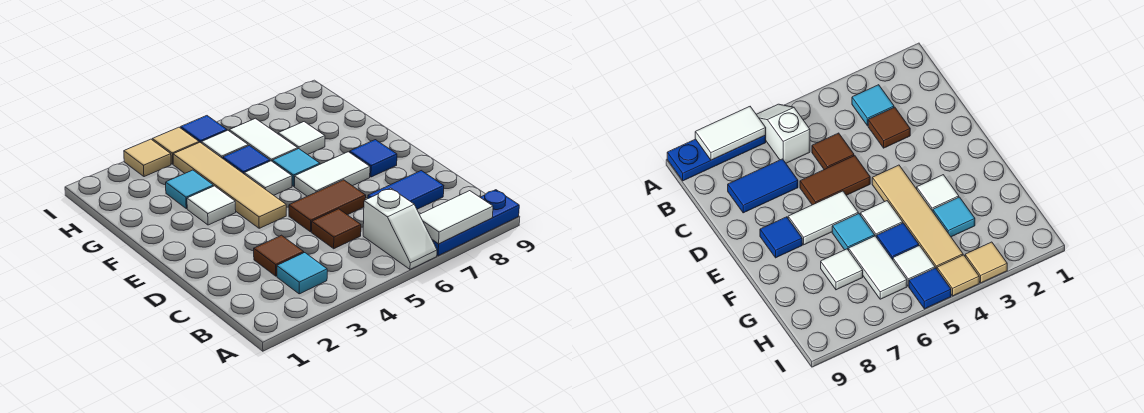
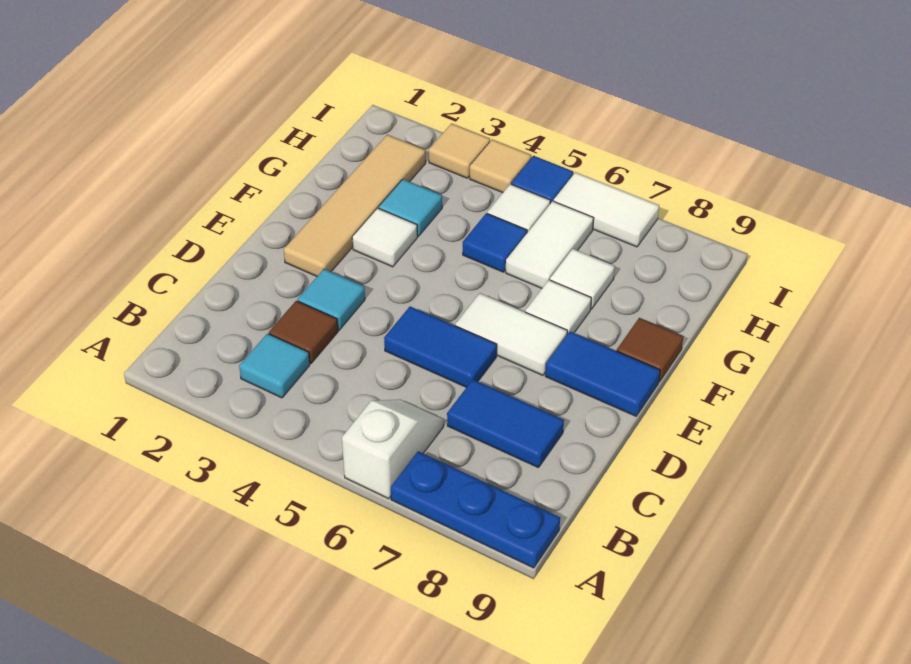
white 1x2 slope [363,188,437,269] -> white 1x2 slope turned to [342,399,444,499]
white 1x2 tile [420,191,493,244] -> white 1x2 tile moved to [554,172,659,247]
brown 1x1 tile [312,209,361,249] -> brown 1x1 tile moved to [617,318,683,381]
brown 1x2 tile [289,180,366,232] -> blue 1x2 tile [384,306,497,387]
tan 1x4 tile [173,142,286,228] -> tan 1x4 tile moved to [284,135,426,276]
blue 1x1 tile [350,140,397,177] -> blue 1x2 tile [545,331,660,416]
white 1x1 tile [244,161,292,195] -> white 1x1 tile moved to [525,280,591,334]
cyan 1x1 tile [272,149,320,186] -> cyan 1x1 tile moved to [298,269,365,330]

